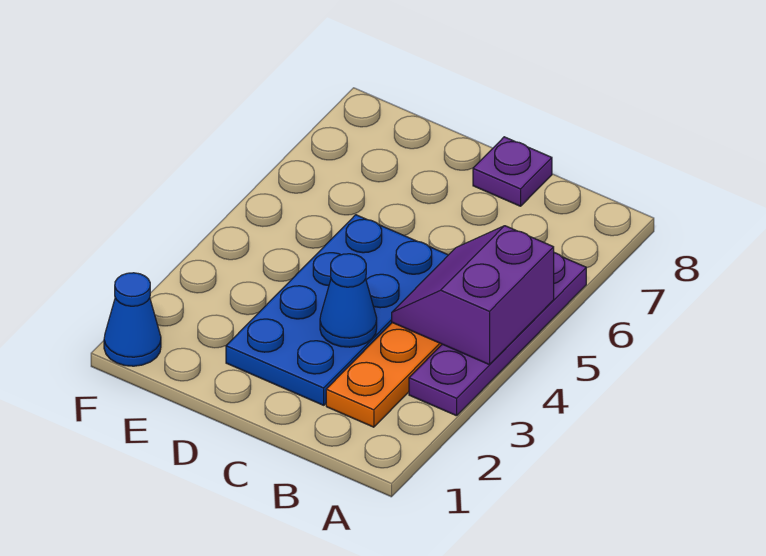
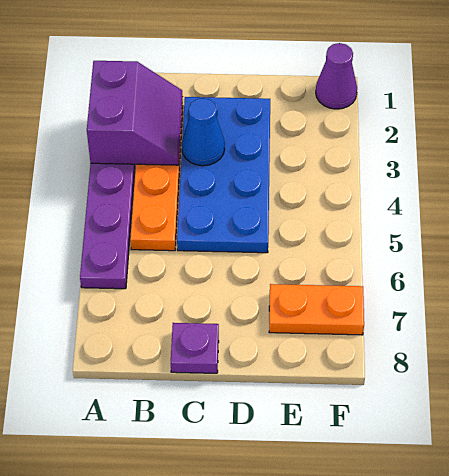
purple 2x2 slope [392,226,554,365] -> purple 2x2 slope moved to [87,61,183,165]
none -> orange 1x2 plate [269,284,364,335]
blue 1x1 cone [104,273,161,366] -> purple 1x1 cone [316,43,357,109]

